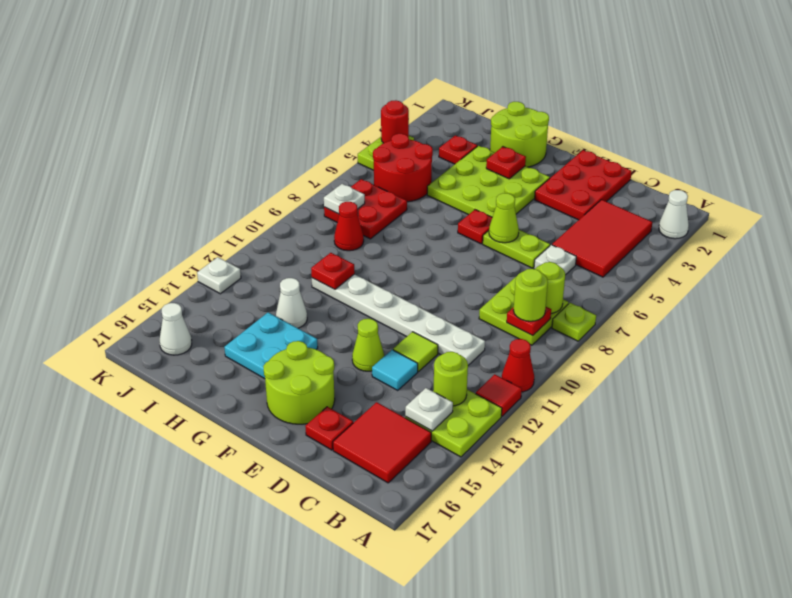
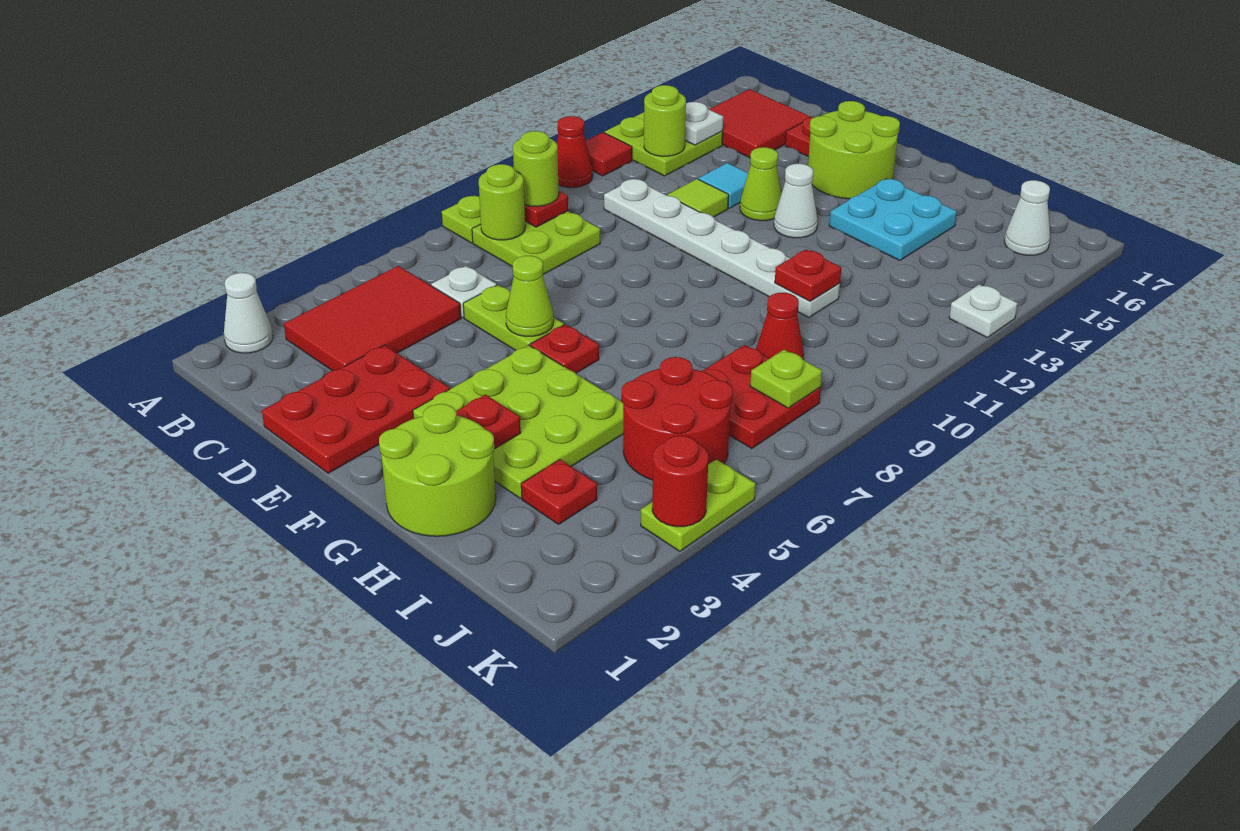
white 1x1 cone [276,278,307,328] -> white 1x1 cone moved to [774,164,818,238]
white 1x1 plate [324,184,365,214] -> lime 1x1 plate [750,350,822,408]

